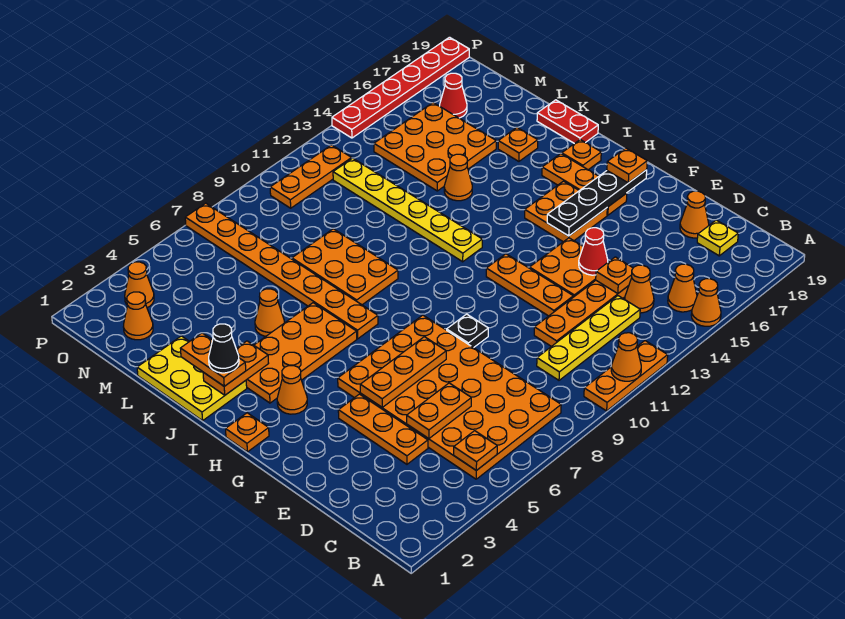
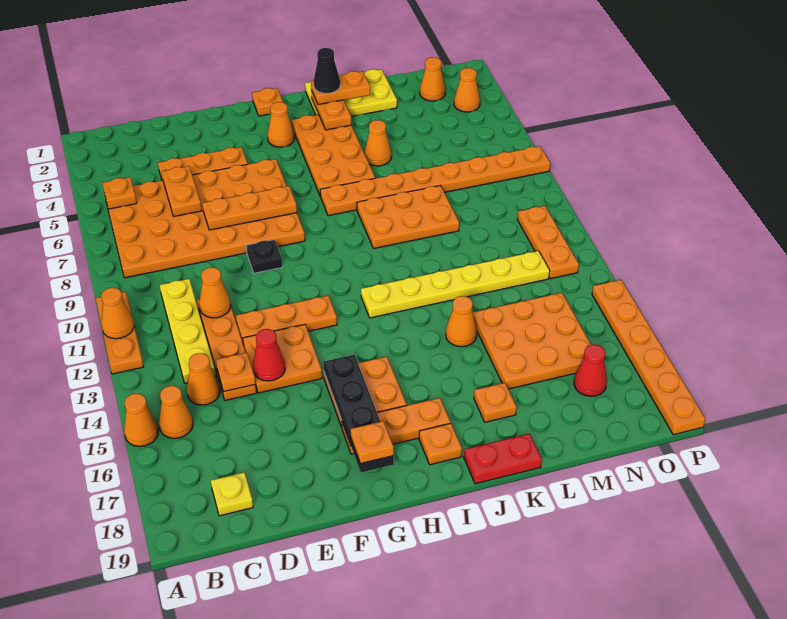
orange 1x1 cone [680,191,709,238] -> orange 1x1 cone moved to [199,267,231,318]
orange 1x3 plate [360,337,446,407] -> orange 1x3 plate turned to [202,186,297,230]
red 1x6 plate [332,37,469,138] -> orange 1x6 plate [592,280,705,435]

